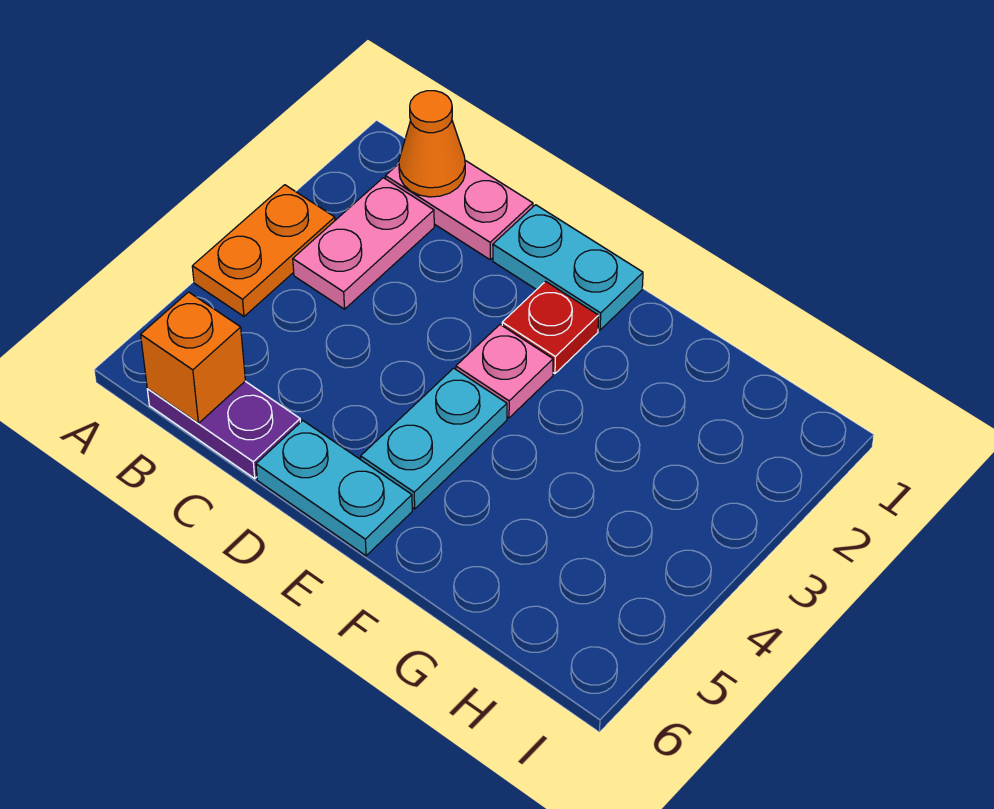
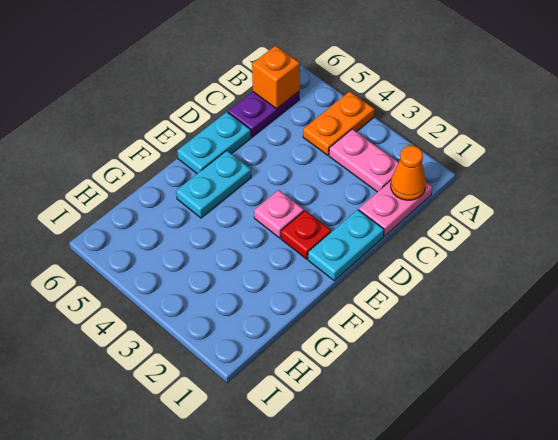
orange 1x2 plate [192,185,335,316] -> orange 1x2 plate turned to [303,91,375,155]
cyan 1x2 plate [361,368,507,509] -> cyan 1x2 plate turned to [176,151,251,218]

